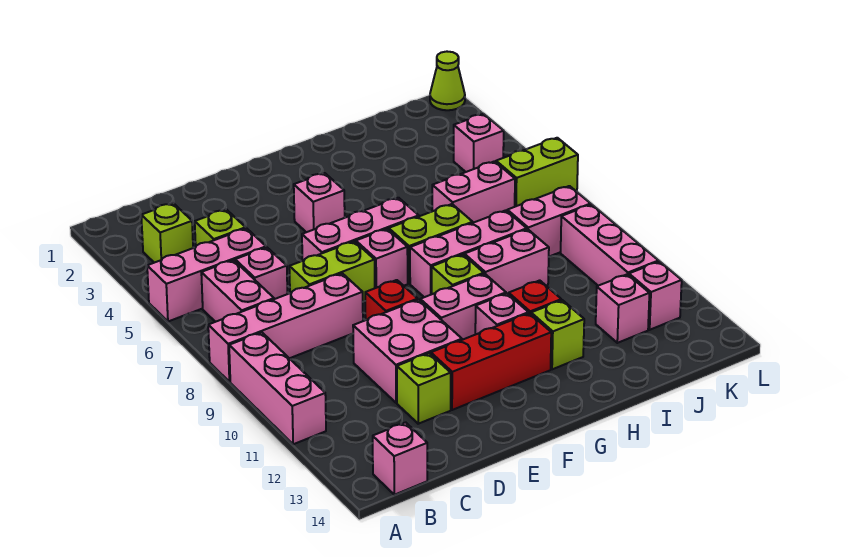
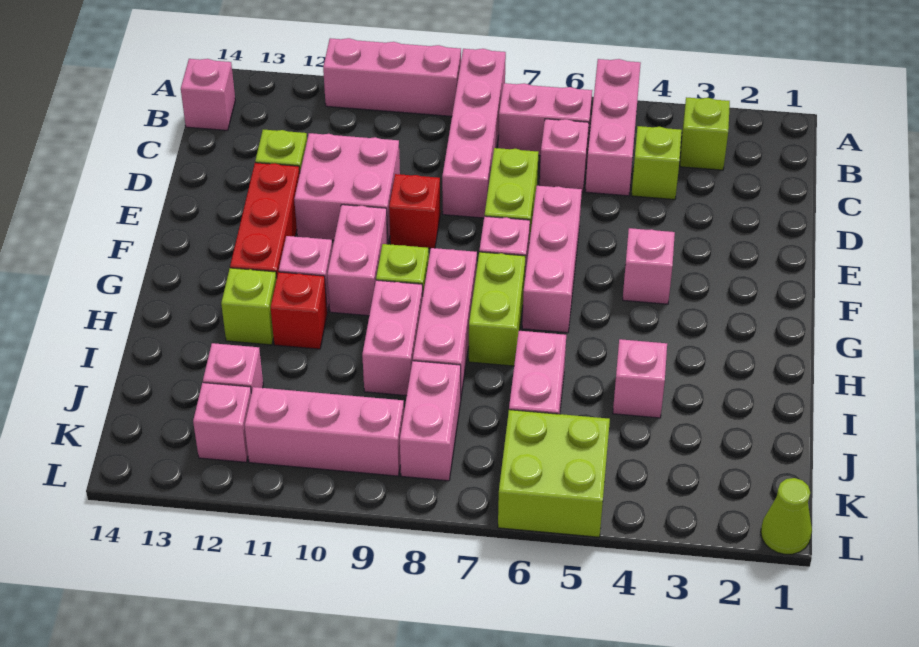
pink 1x1 brick [454,114,504,172] -> pink 1x1 brick moved to [613,339,667,418]
lime 1x2 brick [496,138,578,207] -> lime 2x2 brick [498,410,610,537]

